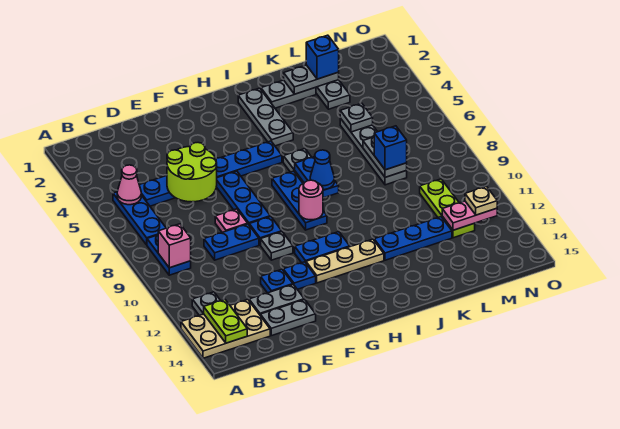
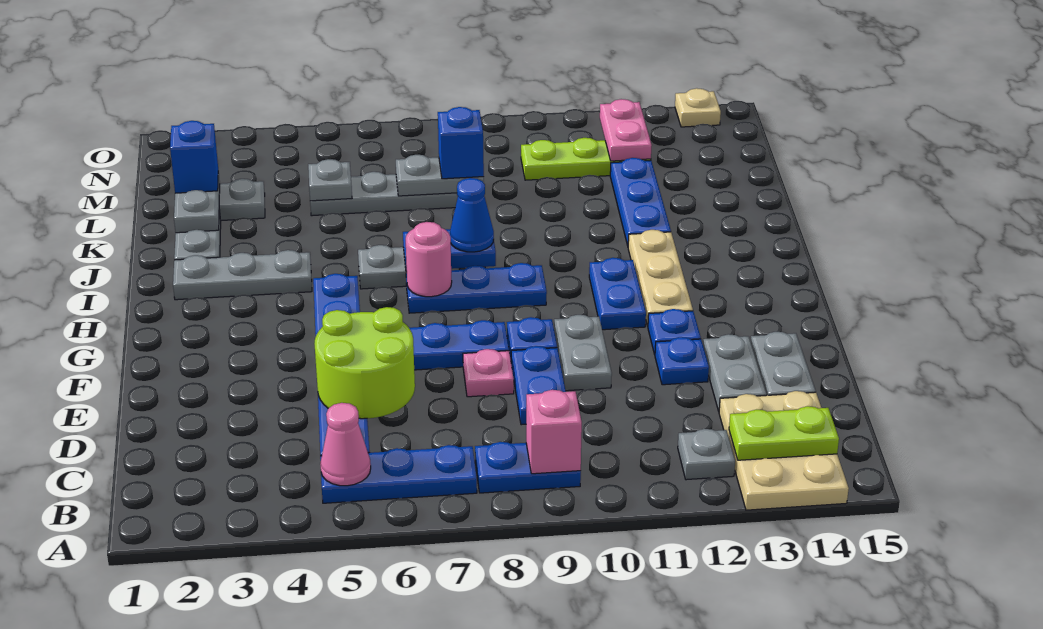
grey 1x1 plate [261,232,293,260] -> grey 1x2 plate [554,315,612,391]
pink 1x1 round brick [299,180,323,220] -> pink 1x1 round brick moved to [406,222,452,297]
tan 1x1 plate [465,186,497,215] -> tan 1x1 plate moved to [675,88,721,127]

